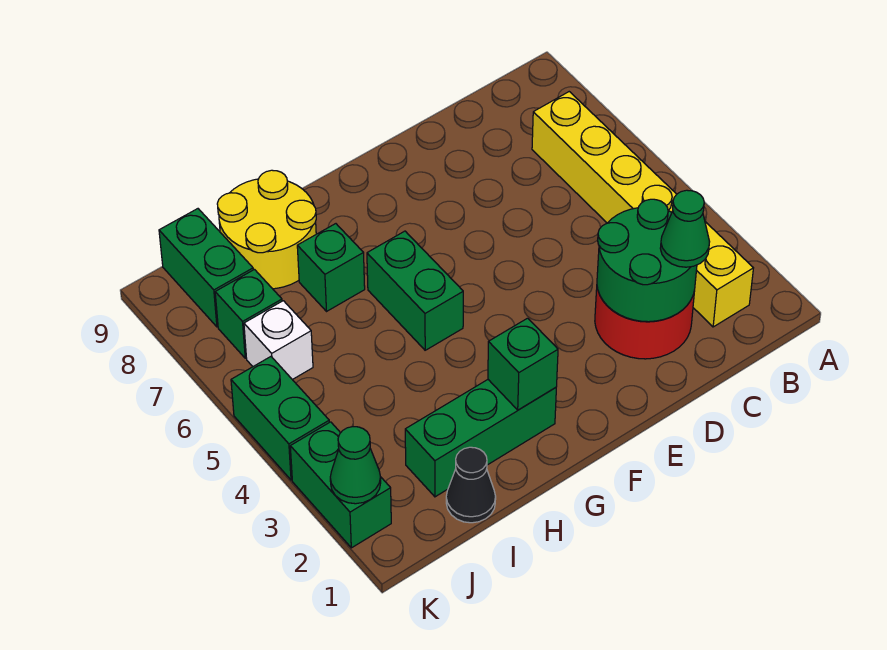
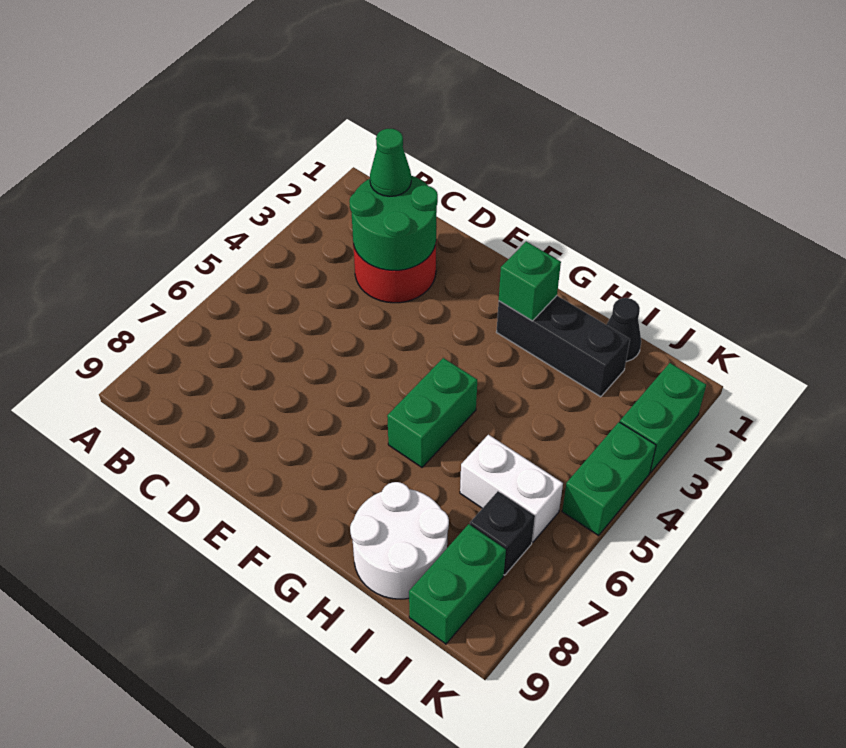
yellow 1x6 brick [532,92,753,327] -> none
green 1x3 brick [405,380,556,497] -> black 1x3 brick [497,296,630,397]
green 1x1 brick [297,224,365,311] -> none
yellow 2x2 round brick [217,170,316,289] -> white 2x2 round brick [350,482,449,599]
white 1x1 brick [244,301,313,380] -> white 1x2 brick [460,435,563,542]
green 1x1 brick [215,270,282,358] -> black 1x1 brick [470,491,535,575]
green 1x1 cone [330,427,381,504] -> none

